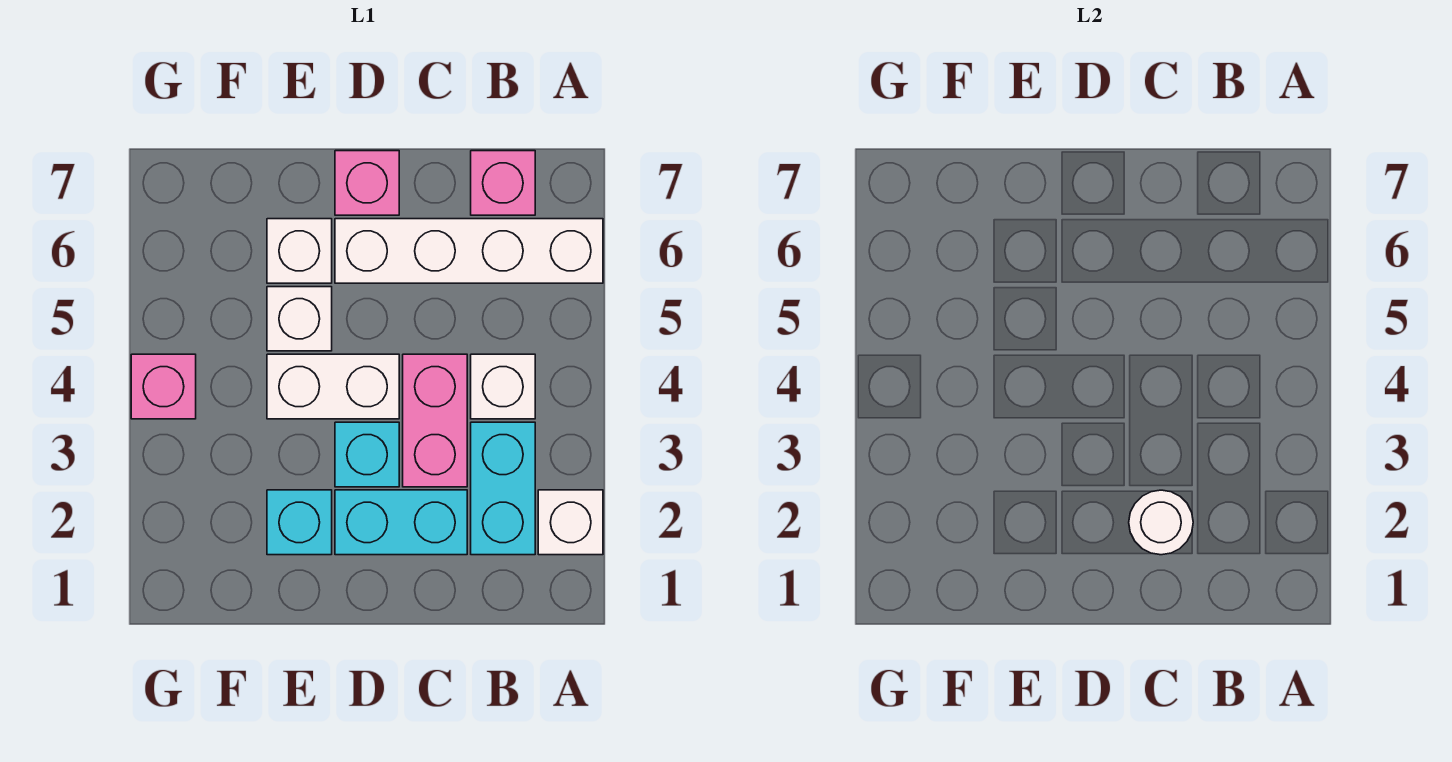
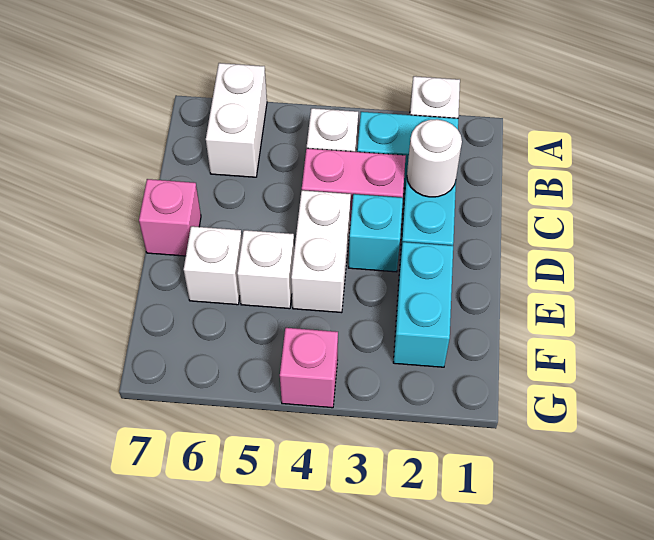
white 1x4 brick [335,219,603,283] -> white 1x2 brick [206,63,267,177]
pink 1x1 brick [471,151,535,215] -> none
cyan 1x1 brick [267,490,332,555] -> cyan 1x2 brick [393,242,453,367]

